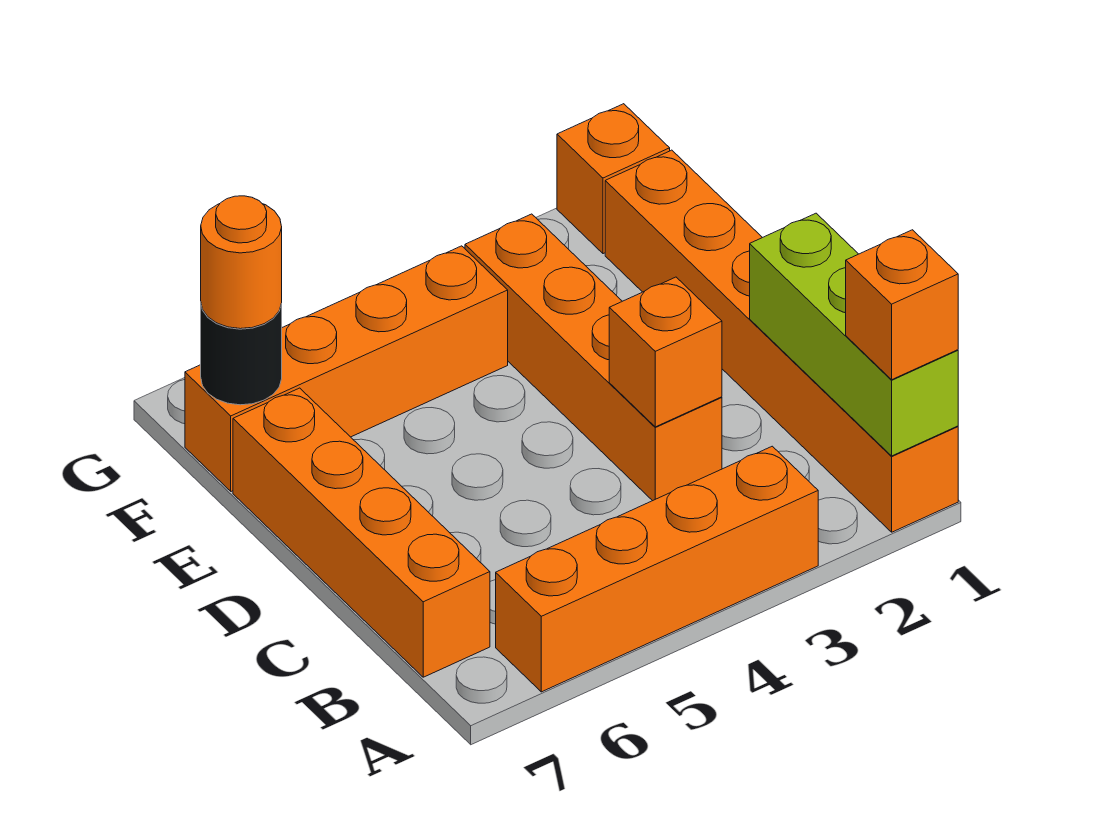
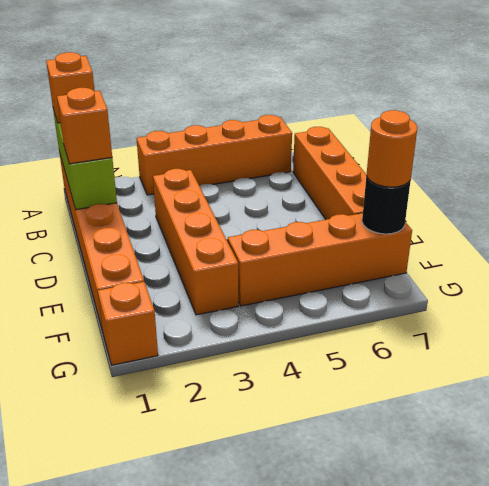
orange 1x1 brick [609,277,722,427] -> orange 1x1 brick moved to [57,88,112,164]

